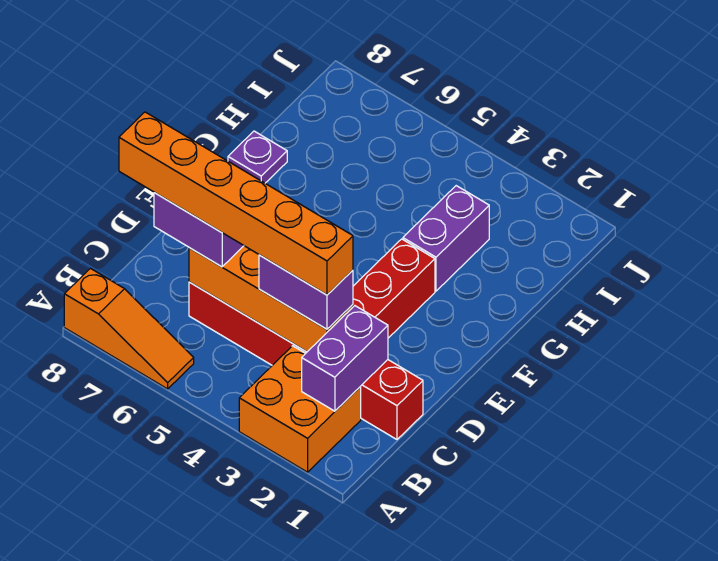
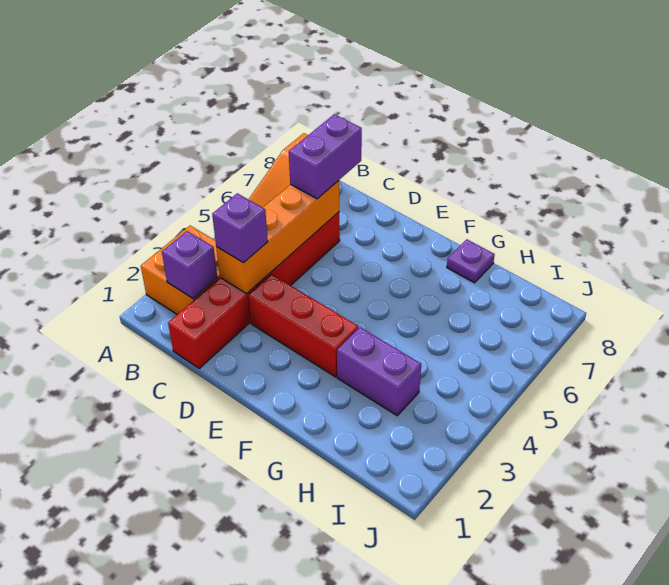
purple 1x2 brick [302,306,388,411] -> purple 1x1 brick [162,231,217,298]
purple 1x2 brick [259,255,353,329] -> purple 1x1 brick [212,193,268,263]
orange 1x6 brick [119,112,353,295] -> none

